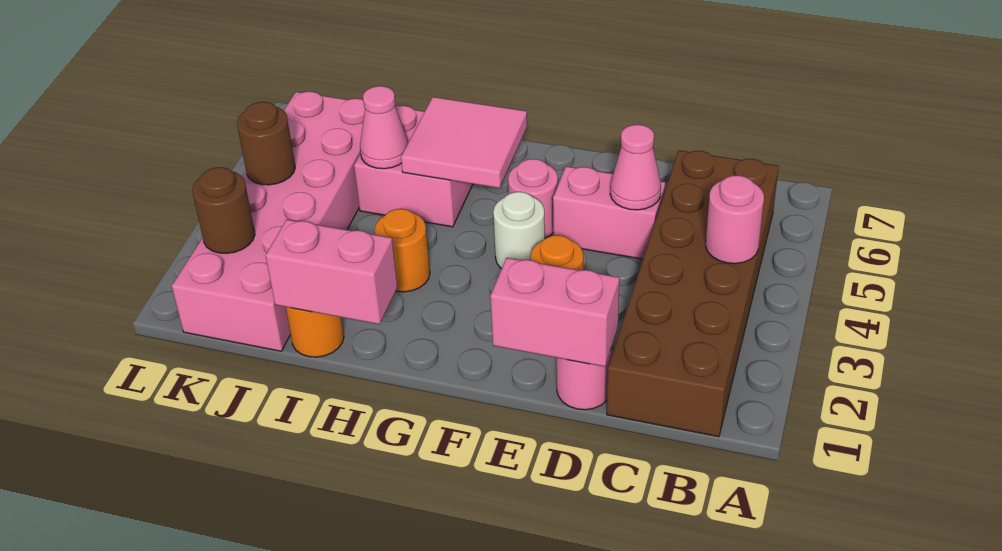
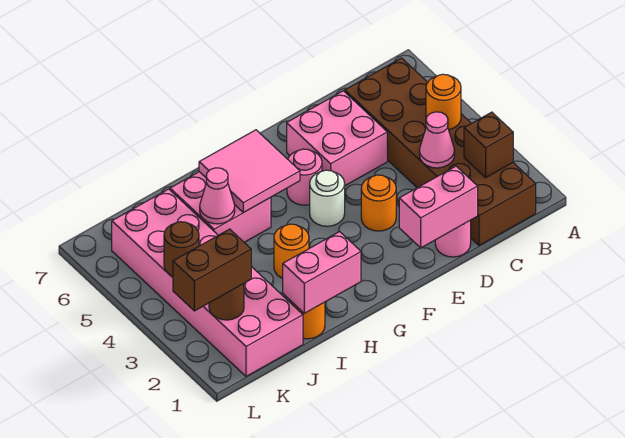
none -> brown 1x1 brick [464,112,513,178]
pink 1x1 round brick [706,175,764,264] -> orange 1x1 round brick [426,74,461,130]
pink 1x2 brick [553,166,665,259] -> pink 2x2 brick [287,91,387,186]
pink 1x1 cone [610,125,661,210] -> pink 1x1 cone moved to [419,112,455,168]
none -> brown 1x2 brick [173,229,251,311]

